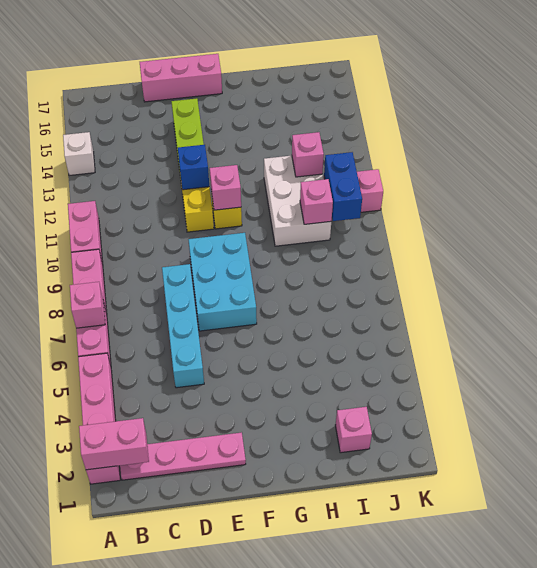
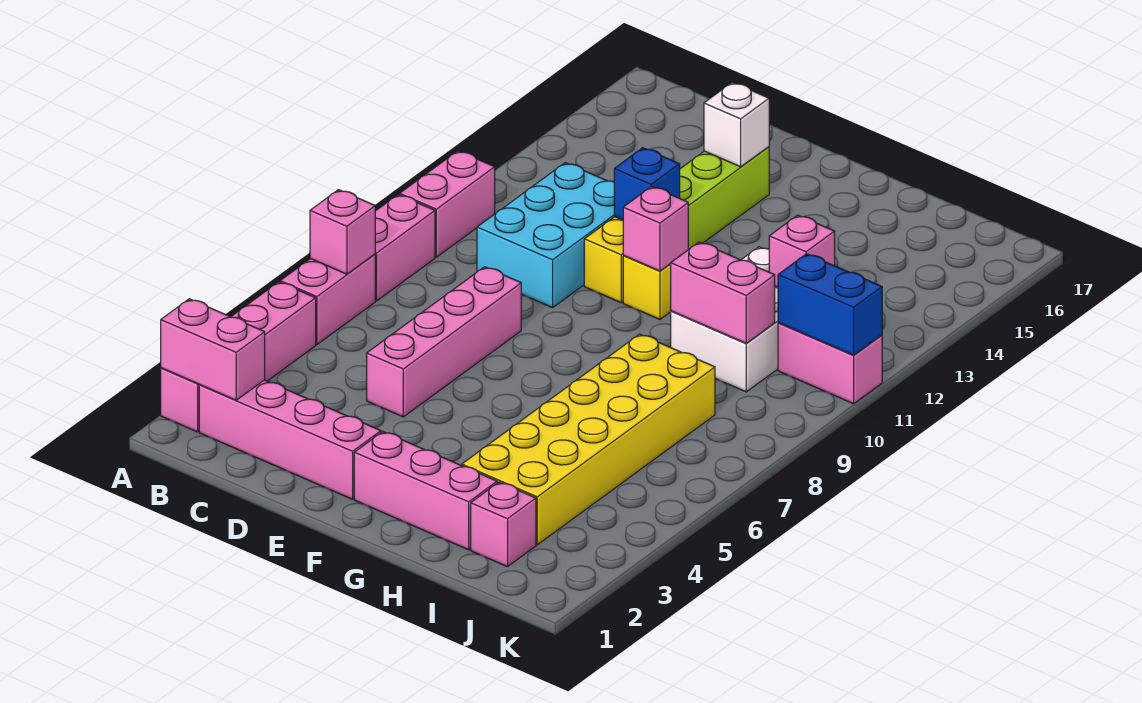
white 1x1 brick [63,132,95,176] -> white 1x1 brick moved to [704,82,769,167]
pink 1x4 plate [120,432,246,480] -> pink 1x4 brick [199,380,381,499]
cyan 1x4 brick [162,264,204,388] -> pink 1x4 brick [367,267,521,417]
pink 1x3 brick [140,54,222,102] -> pink 1x3 brick moved to [354,432,497,550]
cyan 2x3 brick [188,233,257,331] -> cyan 2x3 brick moved to [477,163,614,308]
none -> yellow 2x6 brick [462,334,715,545]
pink 1x1 brick [300,179,333,224] -> pink 1x2 brick [671,242,775,343]
blue 1x2 brick [324,152,362,221] -> blue 1x2 brick turned to [778,254,882,355]

